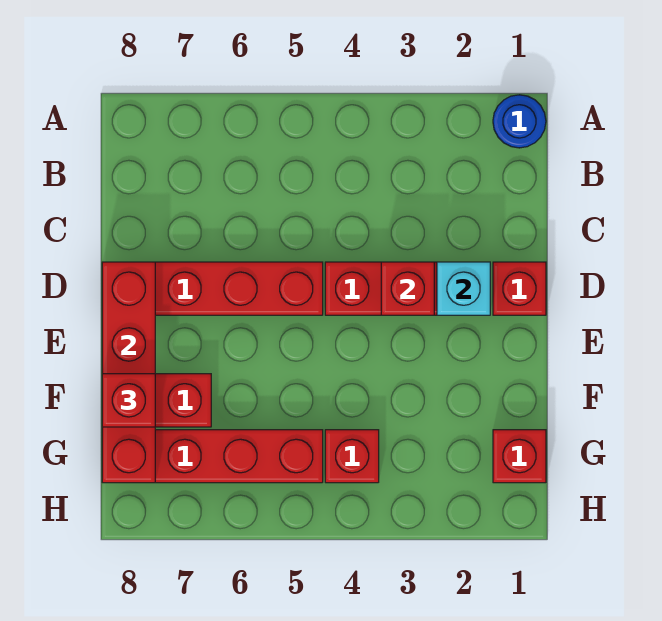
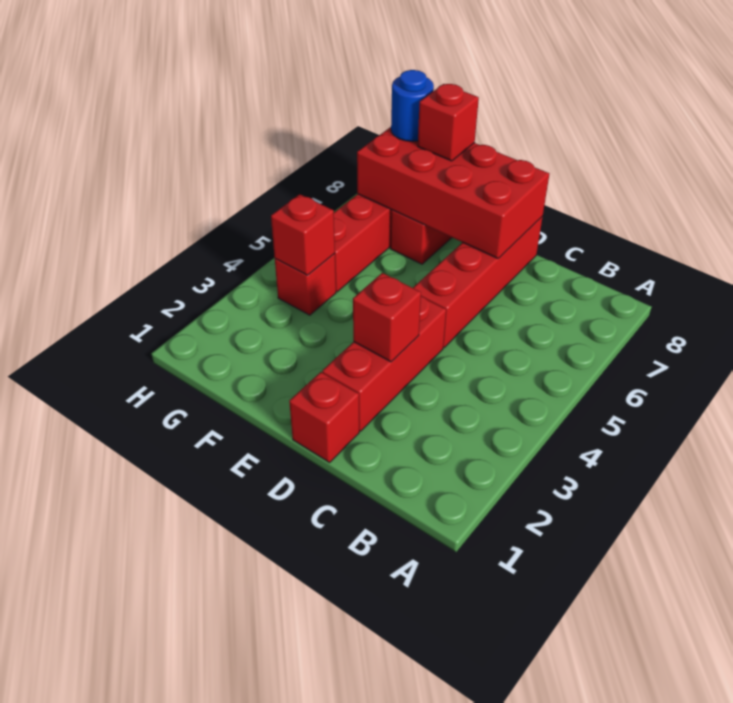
blue 1x1 round brick [493,95,546,148] -> blue 1x1 round brick moved to [391,70,434,141]
cyan 1x1 brick [437,262,490,315] -> none
red 1x4 brick [102,262,155,483] -> red 2x4 brick [357,127,549,258]
red 1x1 brick [493,430,546,483] -> red 1x1 brick moved to [271,194,335,275]

